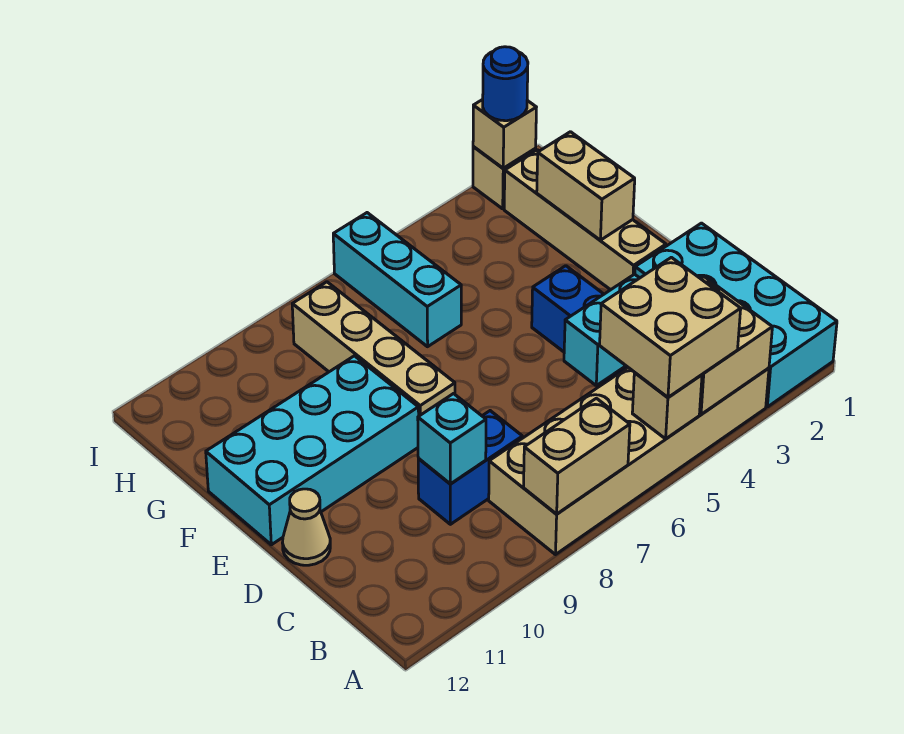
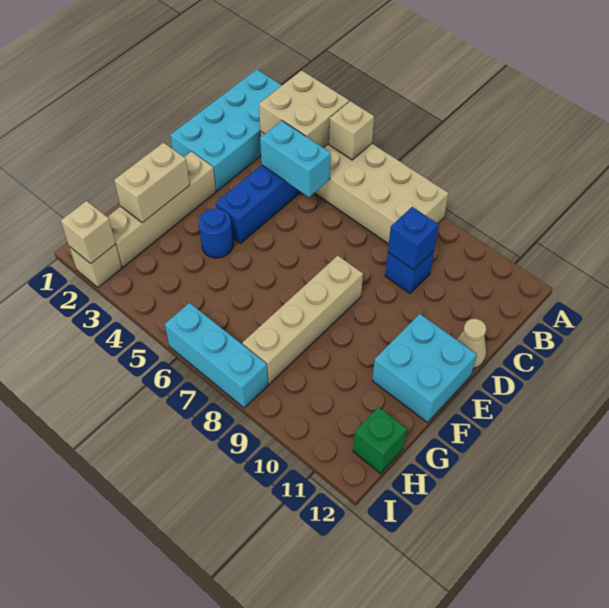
tan 2x2 brick [600,257,741,397] -> none
tan 1x2 brick [524,398,630,514] -> none
blue 1x2 brick [418,411,522,524] -> blue 1x1 brick [385,251,434,293]
cyan 1x1 brick [418,394,486,484] -> blue 1x1 brick [388,207,439,270]
cyan 2x4 brick [206,356,419,545] -> cyan 2x2 brick [372,314,477,423]
cyan 1x3 brick [333,213,461,347] -> cyan 1x3 brick turned to [165,303,268,408]
none -> green 1x1 brick [353,407,407,473]
blue 1x1 round brick [483,47,528,121] -> blue 1x1 round brick moved to [199,209,233,258]

